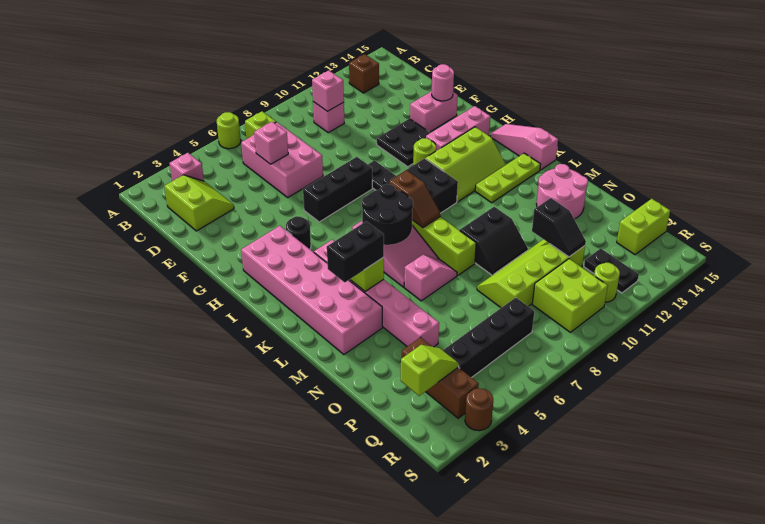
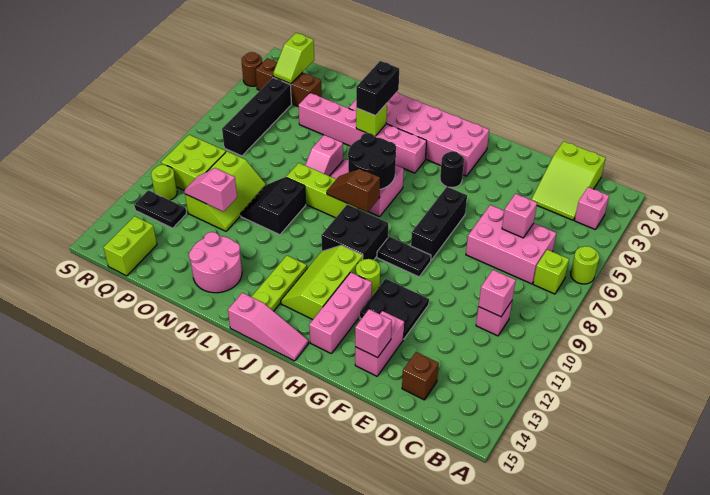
brown 1x1 brick [349,54,379,93] -> brown 1x1 brick moved to [402,352,439,400]
lime 2x2 slope [164,175,234,231] -> lime 2x3 slope [531,141,606,220]
pink 1x1 round brick [432,64,454,101] -> pink 1x1 brick [355,309,392,358]
lime 2x4 slope [477,239,585,308] -> lime 2x3 slope [185,151,266,231]
black 1x2 slope [532,198,586,257] -> pink 1x2 slope [184,168,237,212]

